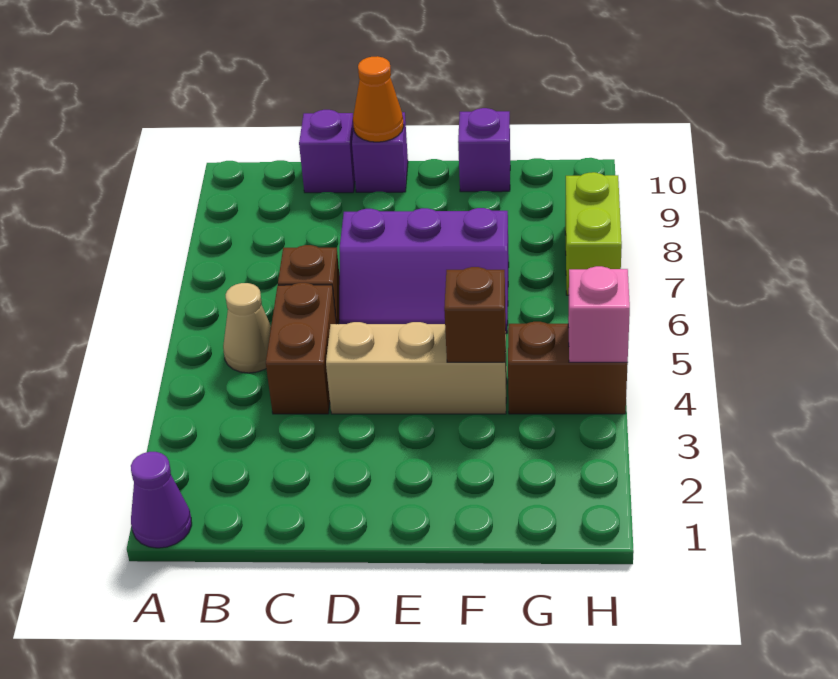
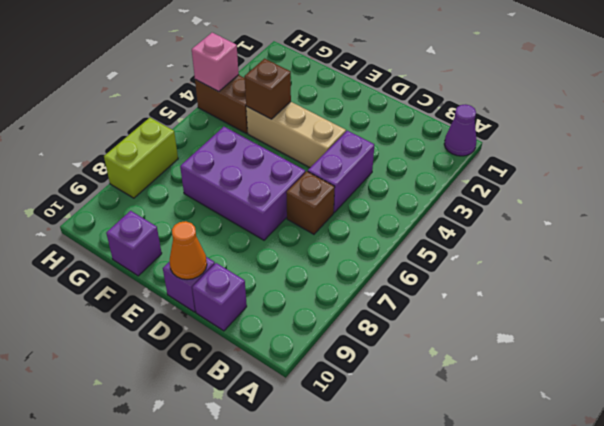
tan 1x1 cone [223,283,271,373] -> none
brown 1x2 brick [266,283,336,414] -> purple 1x2 brick [308,130,374,212]
purple 2x3 slope [339,208,509,333] -> purple 2x3 brick [180,127,305,240]

